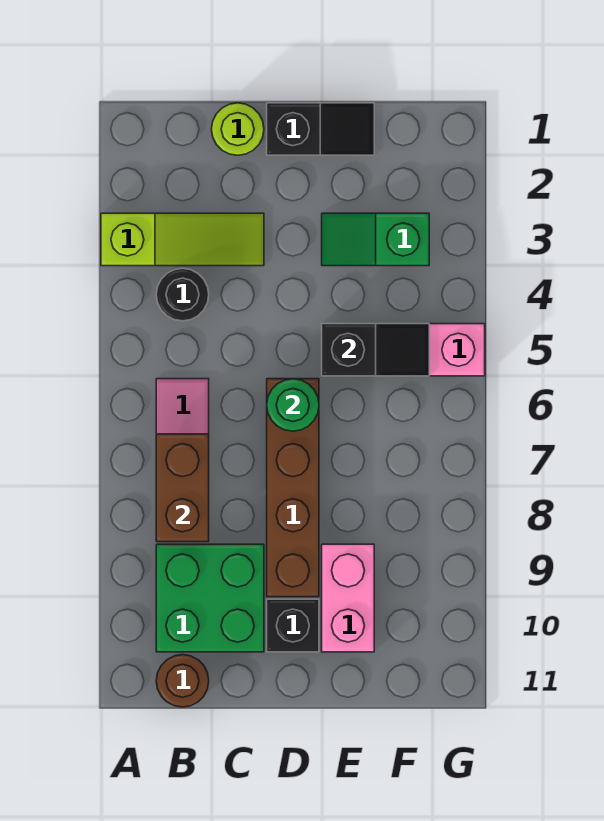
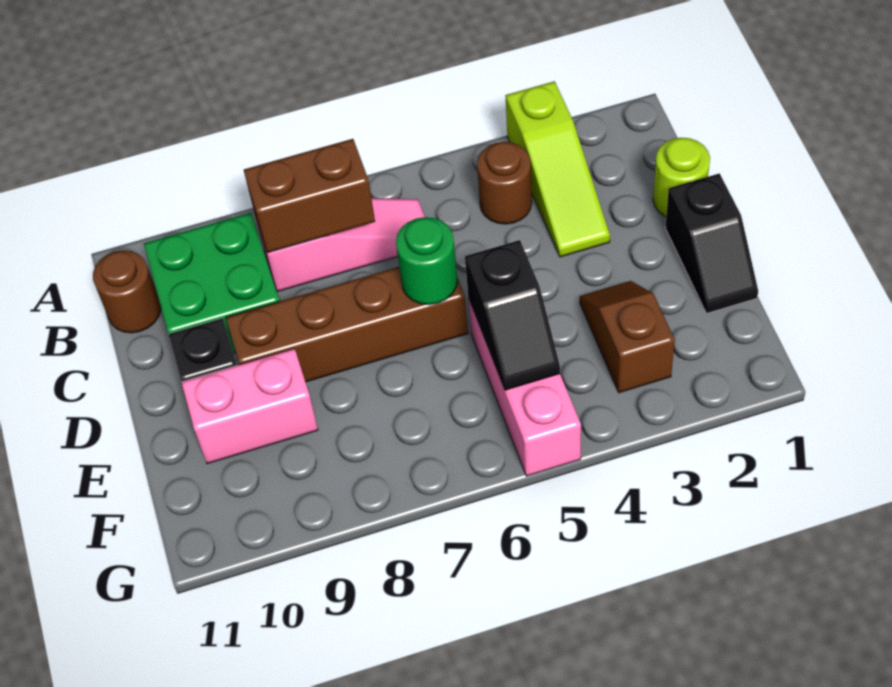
black 1x1 round brick [156,268,209,321] -> brown 1x1 round brick [477,142,532,224]
green 1x2 slope [322,213,429,266] -> brown 1x2 slope [580,281,675,393]

